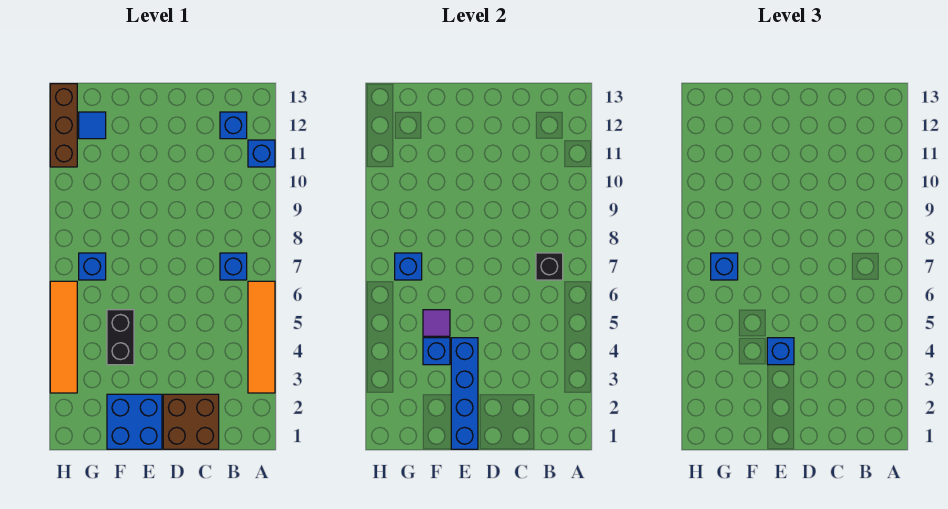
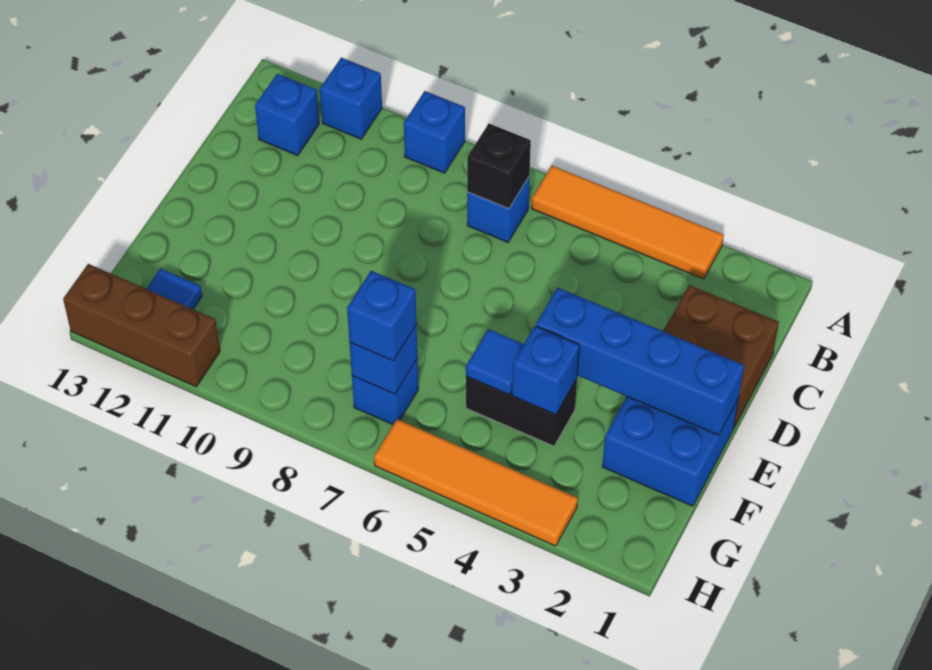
blue 1x1 brick [767,338,794,365] -> blue 1x1 brick moved to [404,91,465,173]
purple 1x1 tile [423,310,450,336] -> blue 1x1 tile [466,329,524,395]

